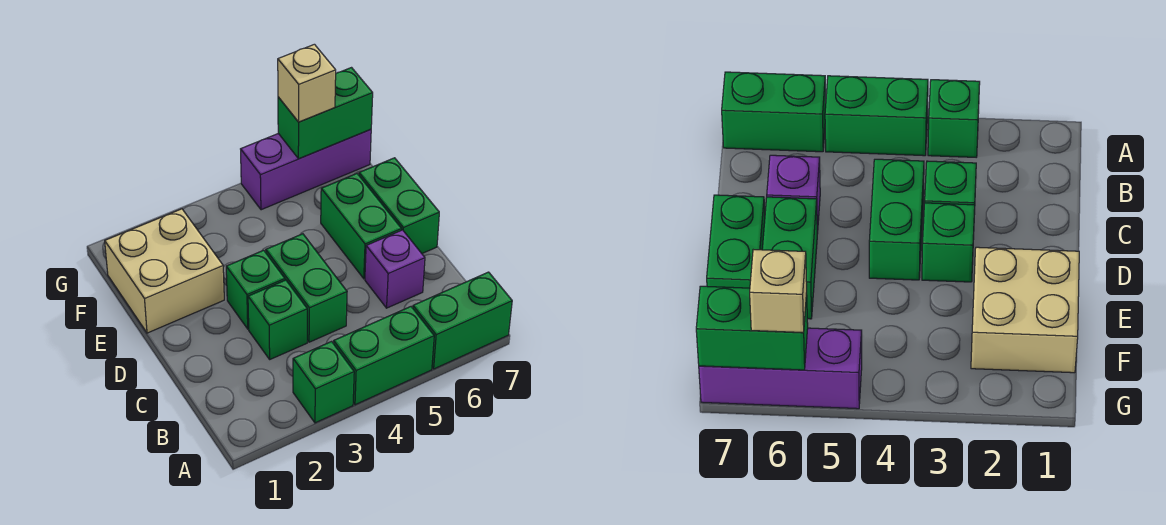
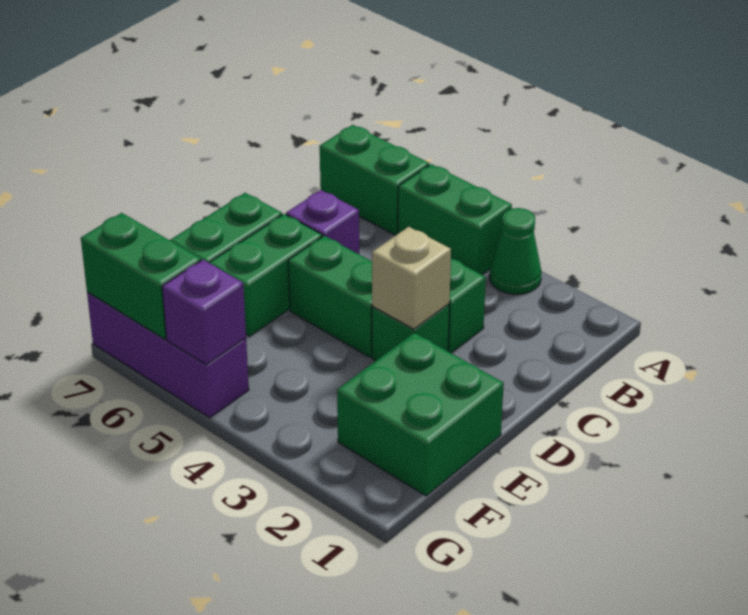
green 1x1 brick [293,341,354,423] -> green 1x1 cone [490,208,541,294]
green 1x2 brick [266,234,347,342] -> green 1x2 brick turned to [288,236,372,357]
tan 2x2 brick [105,209,224,333] -> green 2x2 brick [337,333,504,496]
none -> purple 1x1 brick [162,260,246,365]
tan 1x1 brick [278,44,336,122] -> tan 1x1 brick moved to [372,227,451,329]

